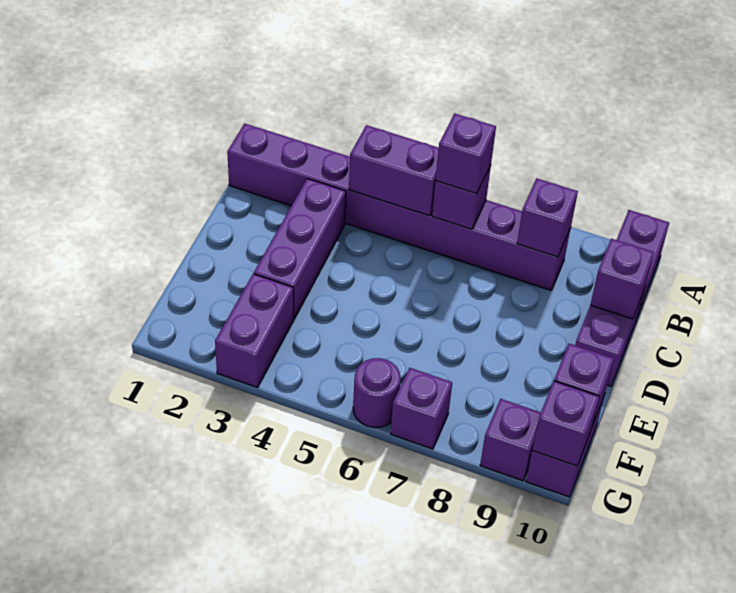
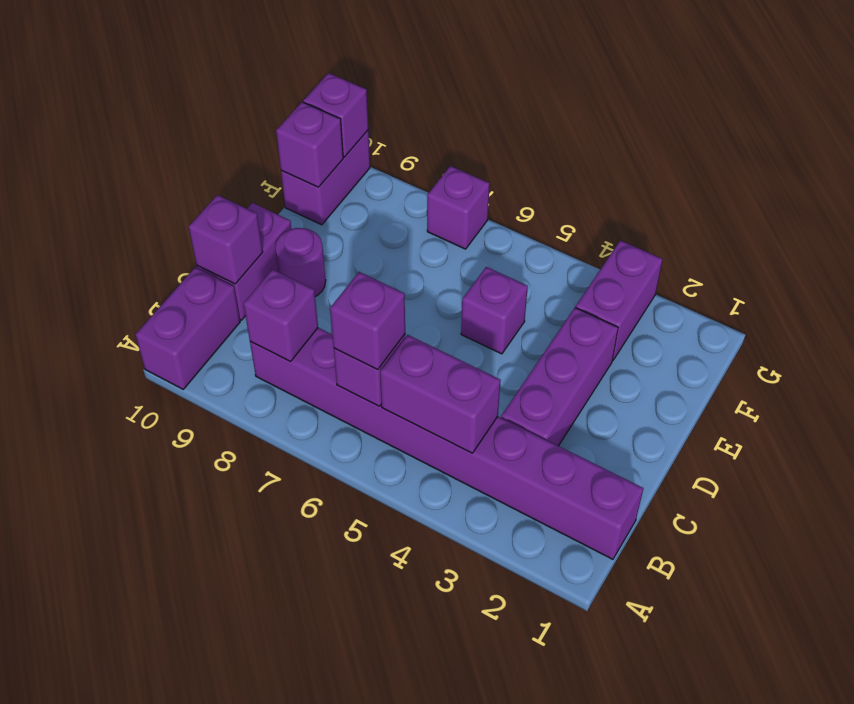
purple 1x1 round brick [353,358,401,428] -> purple 1x1 round brick moved to [275,228,326,297]
purple 1x1 brick [480,399,541,481] -> purple 1x1 brick moved to [461,267,528,354]

